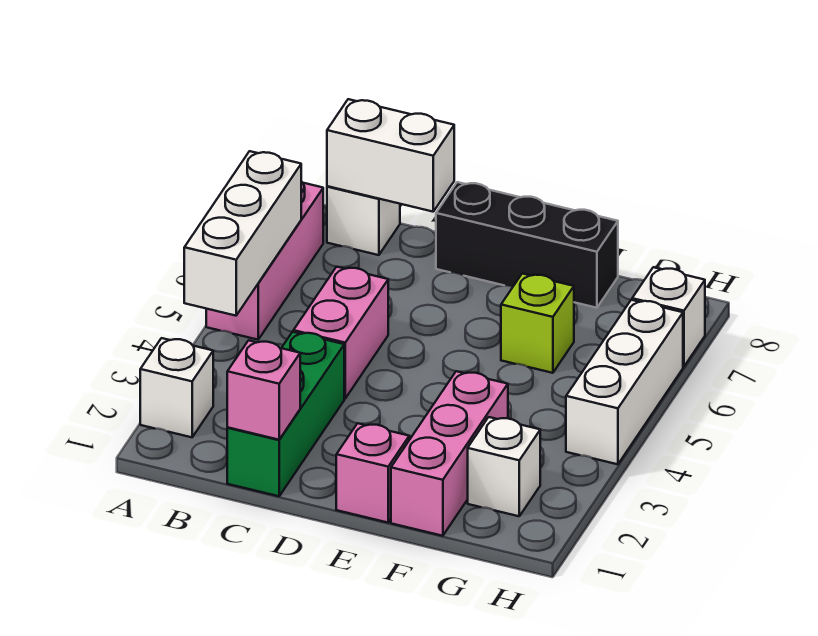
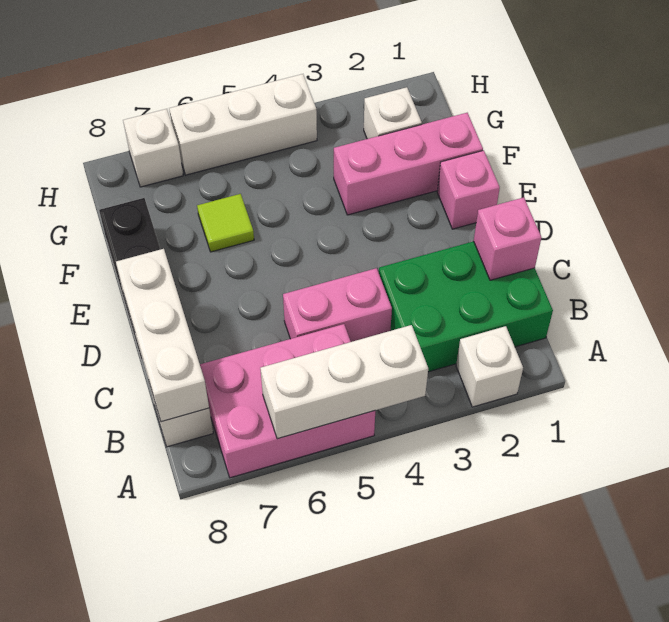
pink 1x3 brick [206,181,323,340] -> pink 2x3 brick [200,324,375,478]
white 1x2 brick [327,99,454,212] -> white 1x3 brick [116,249,209,422]
green 1x3 brick [227,332,344,496] -> green 2x3 brick [379,241,553,372]
lime 1x1 brick [501,274,574,373] -> lime 1x1 tile [197,194,254,252]

